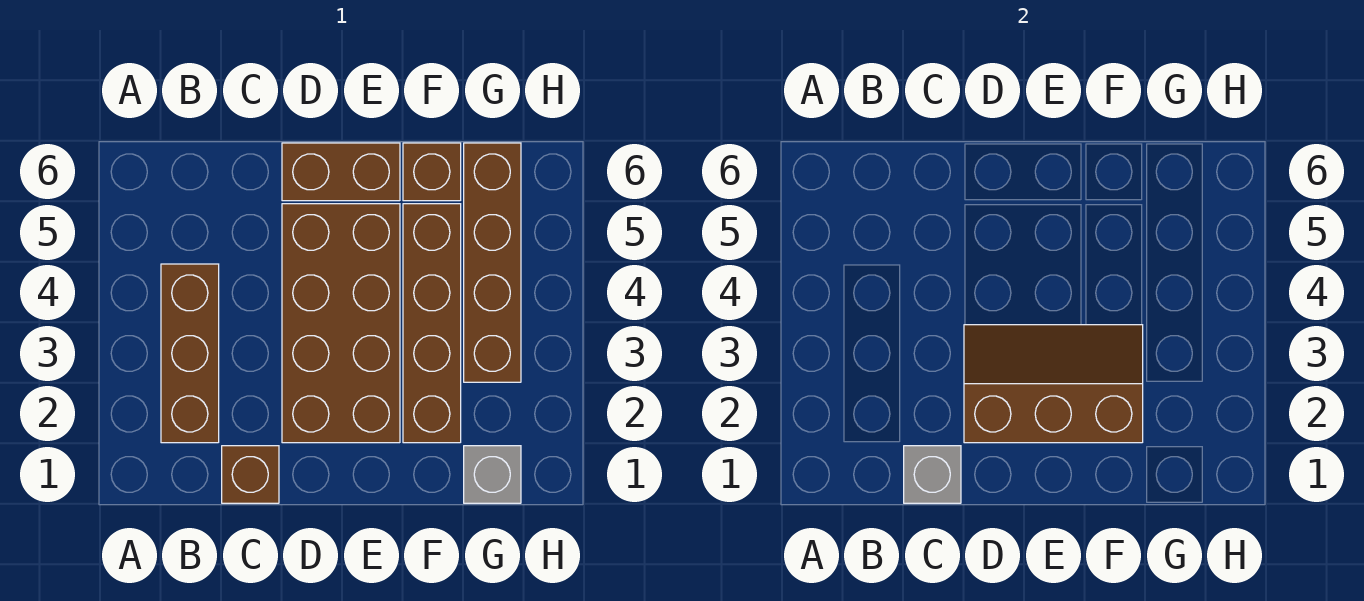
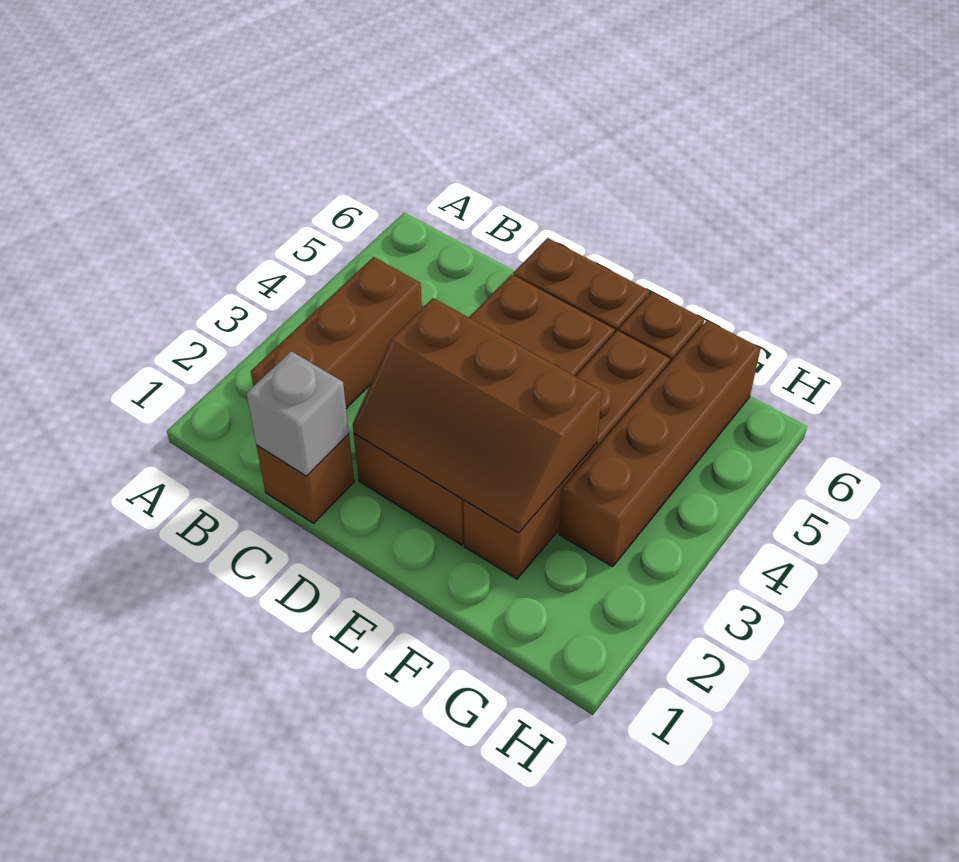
brown 2x3 slope [964,325,1143,443] -> brown 2x3 slope turned to [353,298,602,533]
grey 1x1 brick [464,446,521,503] -> none

